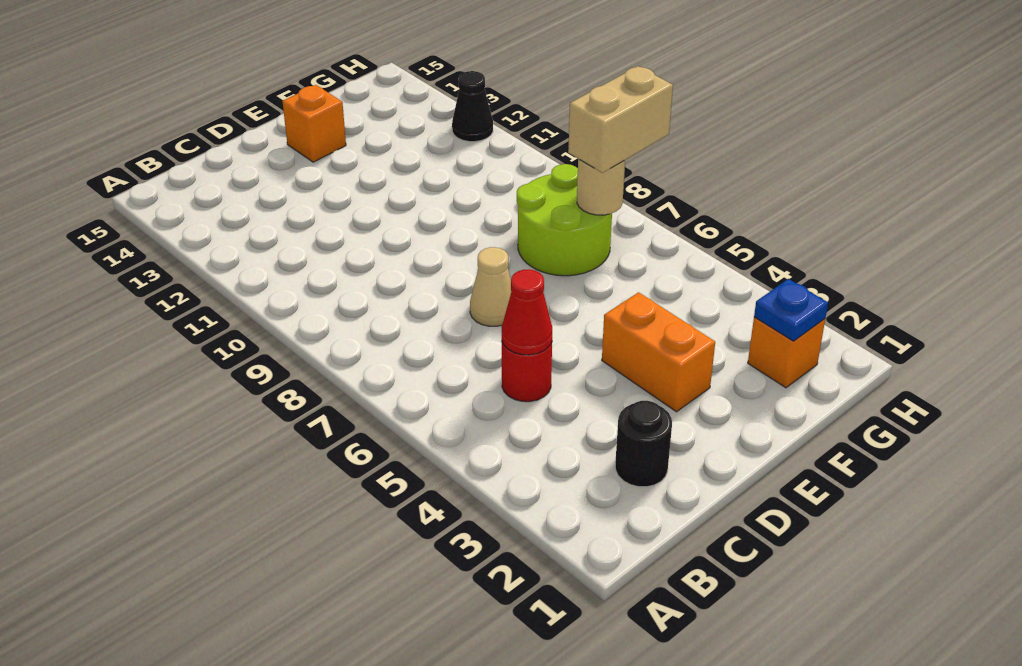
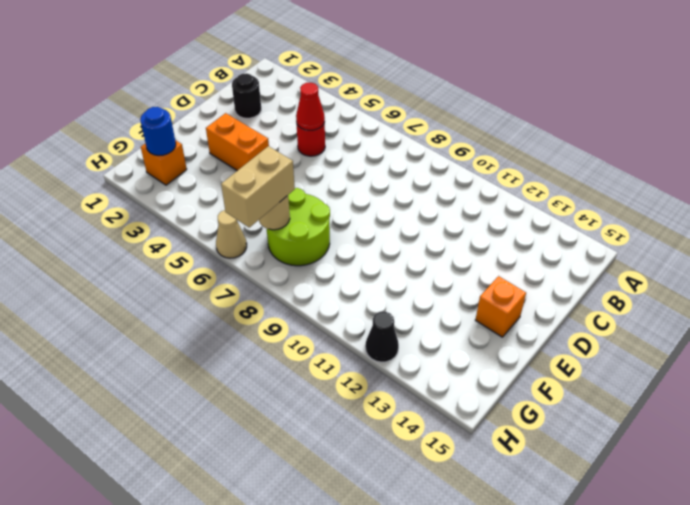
tan 1x1 cone [470,247,511,326] -> tan 1x1 cone moved to [216,210,247,258]
blue 1x1 plate [754,279,828,341] -> blue 1x1 round brick [140,107,176,155]

